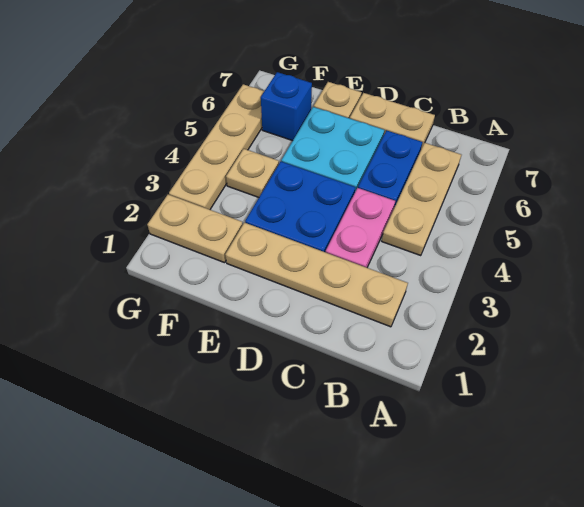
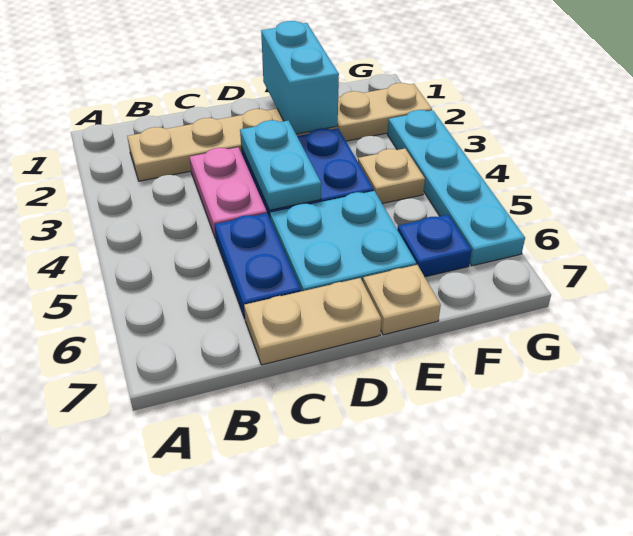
tan 1x3 plate [382,143,461,256] -> none
none -> cyan 1x2 plate [240,120,321,210]
none -> cyan 1x2 brick [261,21,339,134]
blue 1x1 brick [261,72,312,141] -> blue 1x1 plate [397,215,472,277]
tan 1x4 plate [169,84,264,210] -> cyan 1x4 plate [387,110,525,266]

